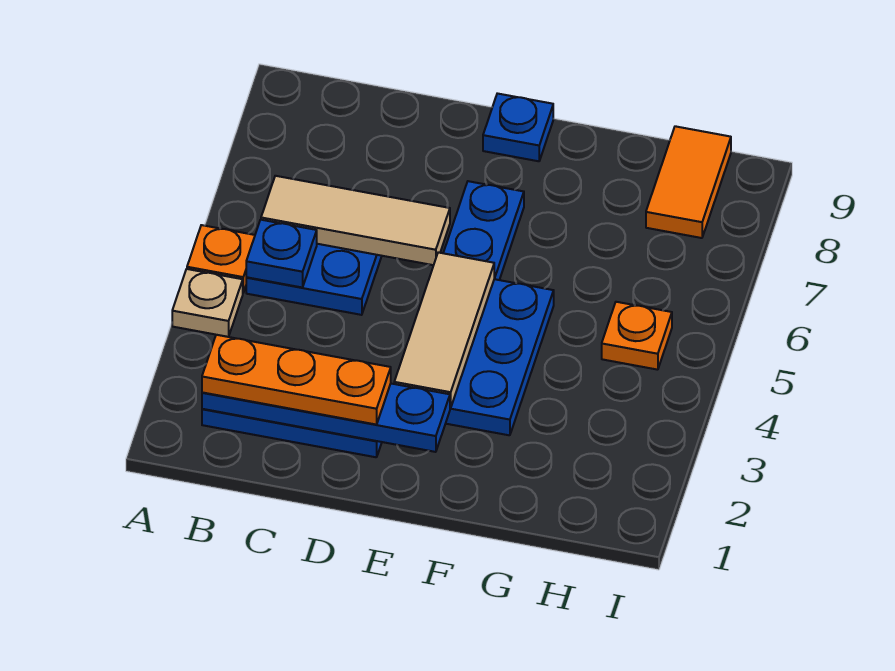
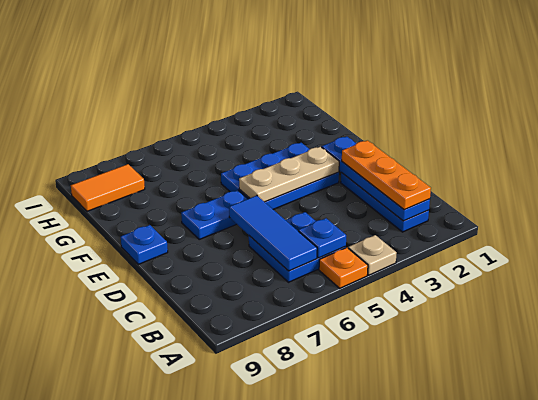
tan 1x3 tile [261,176,450,265] -> blue 1x3 tile [229,196,317,271]
tan 1x3 tile [394,252,494,408] -> tan 1x3 plate [239,147,339,202]
orange 1x1 plate [602,302,672,370] -> none

